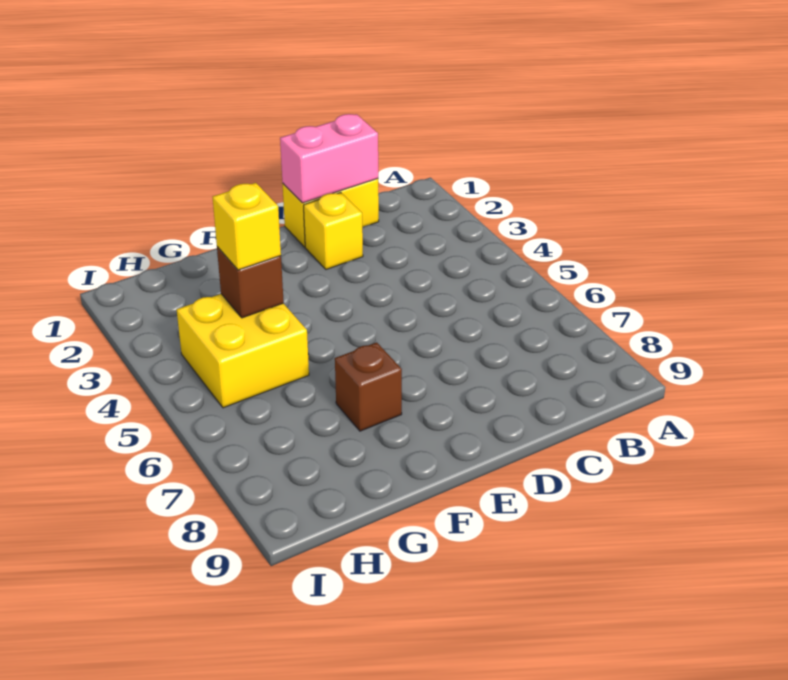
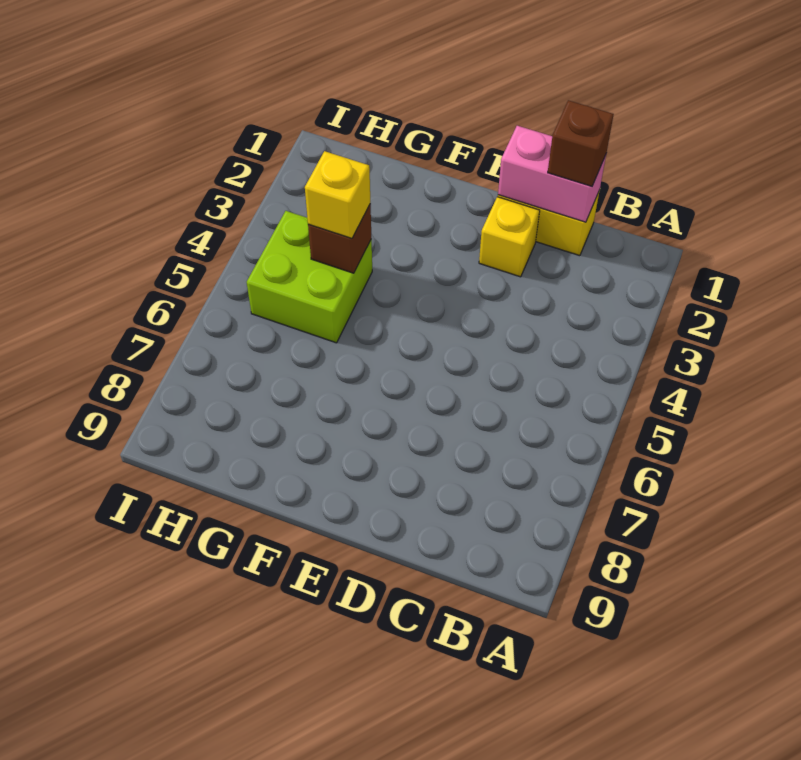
brown 1x1 brick [335,342,402,431] -> brown 1x1 brick moved to [548,100,614,186]
yellow 2x2 brick [177,294,309,408] -> lime 2x2 brick [247,211,372,343]

